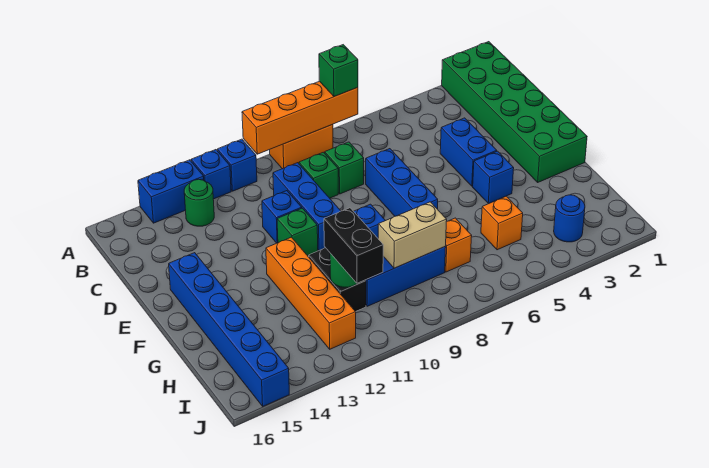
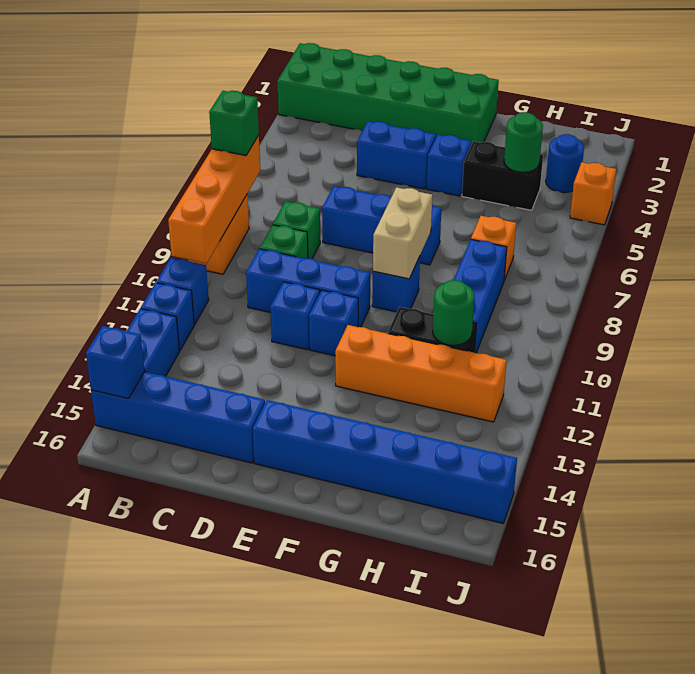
none -> blue 1x4 brick [91,372,265,463]
none -> blue 1x1 brick [86,326,145,399]
green 1x1 round brick [184,179,214,226] -> green 1x1 round brick moved to [504,112,543,172]
green 1x1 brick [277,208,318,256] -> blue 1x1 brick [309,290,358,356]
orange 1x1 brick [481,196,523,250] -> orange 1x1 brick moved to [570,162,616,225]
tan 1x2 brick [378,202,447,268] -> tan 1x2 brick moved to [373,187,432,279]
black 1x2 brick [324,208,383,283] -> black 1x2 brick moved to [462,141,543,210]

